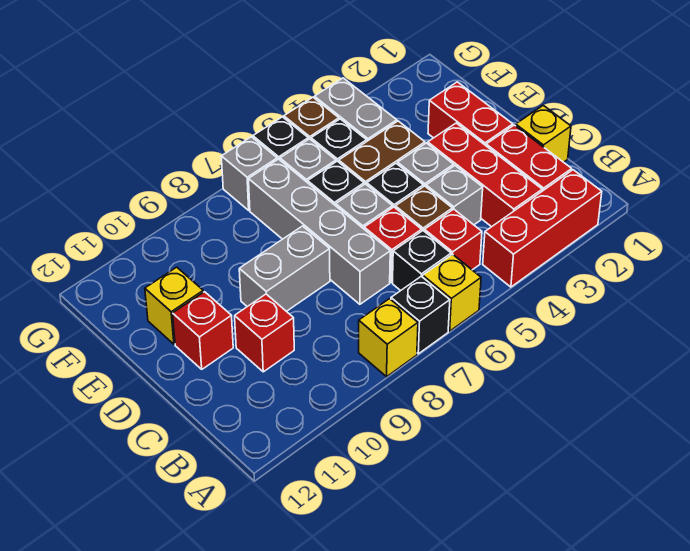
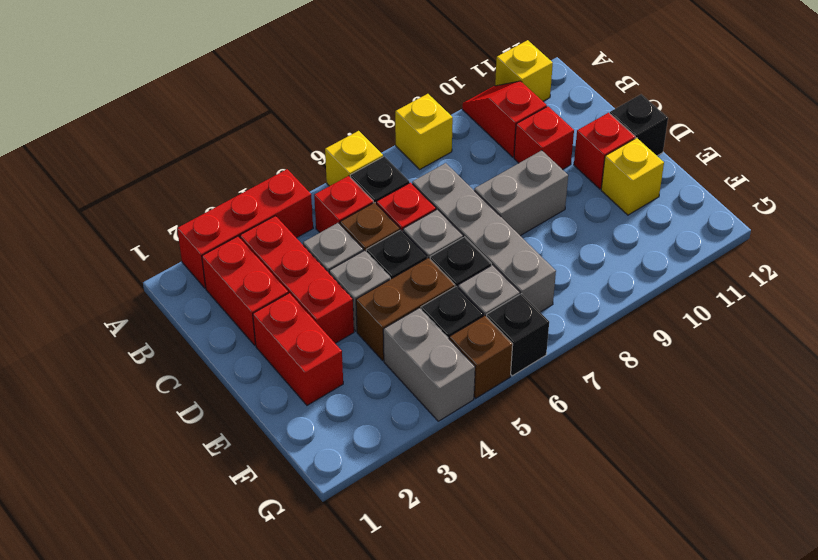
black 1x1 brick [391,276,450,354] -> black 1x1 brick moved to [610,94,668,156]
none -> red 1x2 slope [462,81,547,157]
yellow 1x1 brick [516,105,571,162] -> yellow 1x1 brick moved to [495,40,553,101]
grey 1x1 brick [221,137,277,210] -> none

